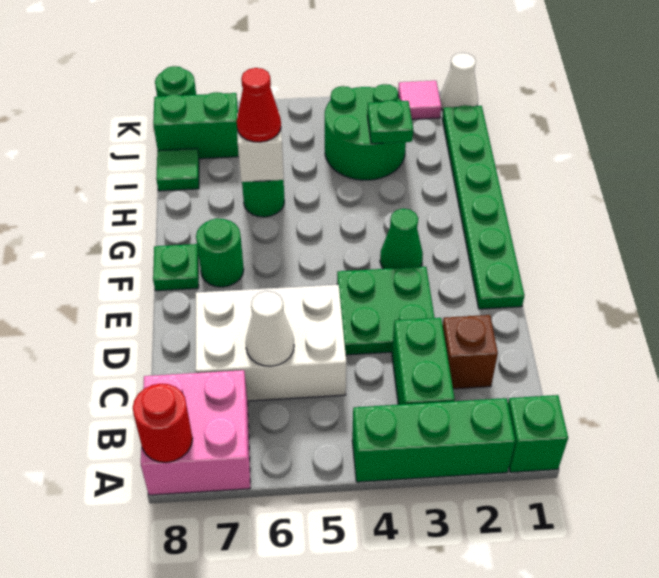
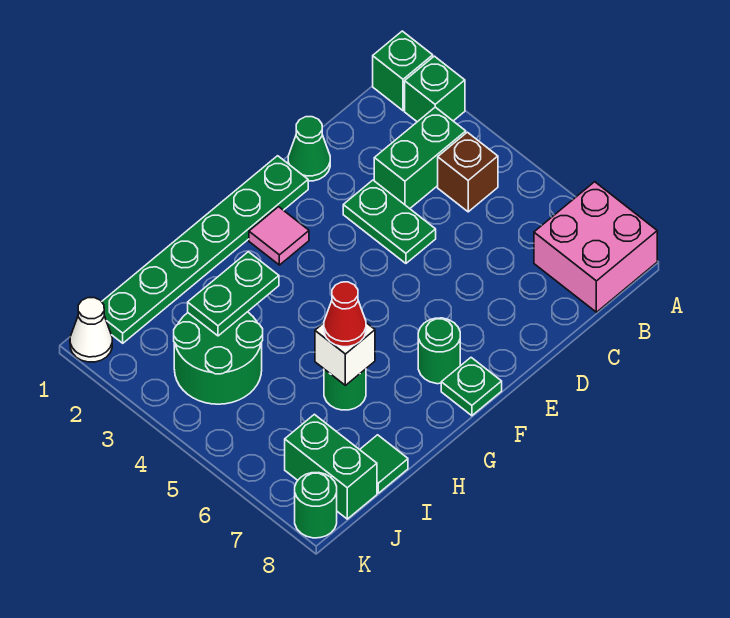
green 1x3 brick [352,398,515,482] -> green 1x1 brick [405,56,465,122]
red 1x1 round brick [133,384,193,463] -> none
brown 1x1 brick [443,315,498,389] -> brown 1x1 brick moved to [438,132,498,212]
white 2x3 brick [195,285,346,401] -> none
white 1x1 cone [246,291,294,366] -> none
green 2x2 plate [337,267,435,355] -> green 1x2 plate [343,180,436,263]
green 1x1 cone [380,209,423,269] -> green 1x1 cone moved to [288,117,330,181]
green 1x1 plate [367,100,413,144] -> green 1x2 plate [188,252,279,336]
pink 1x1 tile [398,81,441,119] -> pink 1x1 tile moved to [249,207,309,265]

